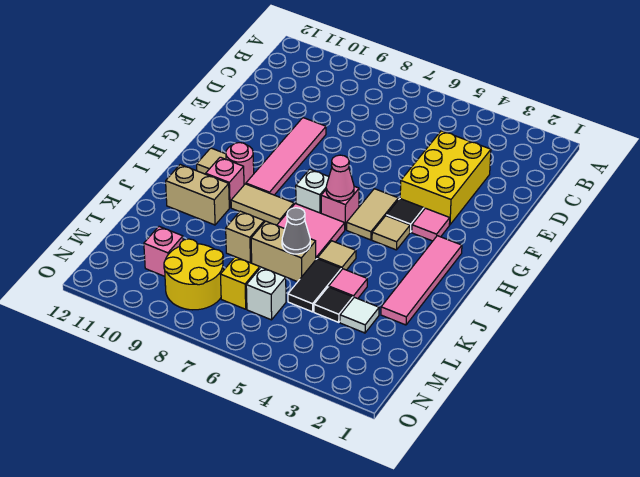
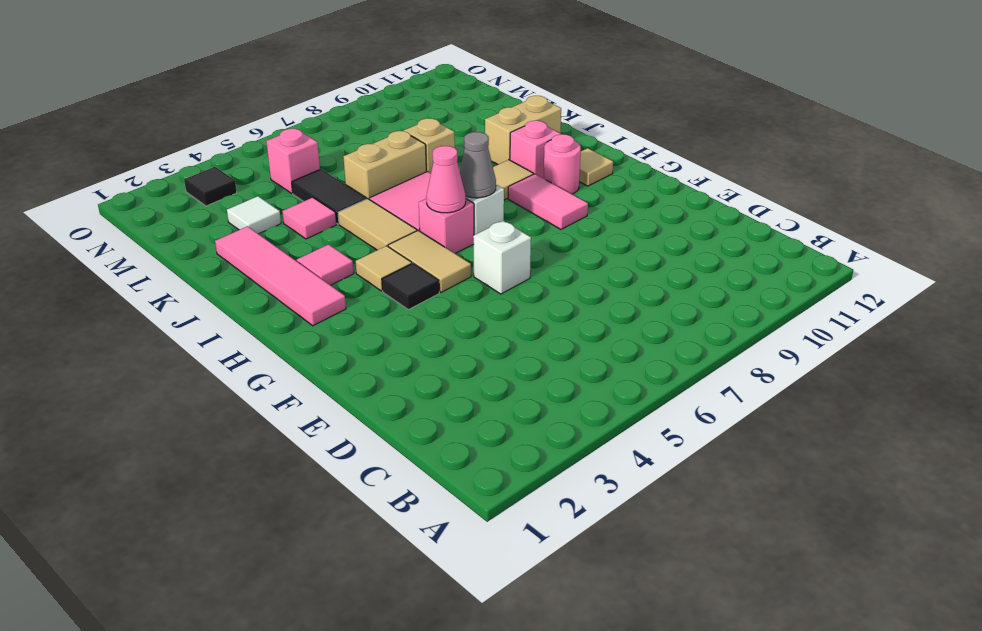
yellow 2x3 brick [400,131,491,225] -> none
pink 1x4 tile [246,118,326,195] -> pink 1x2 tile [508,174,588,229]
pink 1x1 tile [412,208,450,241] -> pink 1x1 tile moved to [297,244,354,285]
tan 1x1 tile [318,241,356,270] -> tan 1x2 tile [338,199,417,250]
grey 1x1 cone [282,208,310,254] -> grey 1x1 cone moved to [460,132,496,198]
black 1x1 tile [314,287,353,322] -> black 1x1 tile moved to [184,167,237,206]
white 1x1 brick [246,267,286,320] -> white 1x1 brick moved to [473,221,531,294]
yellow 1x1 brick [220,257,260,309] -> none
yellow 2x2 round brick [164,239,223,310] -> none
pink 1x1 brick [144,227,183,276] -> pink 1x1 brick moved to [266,129,320,193]

